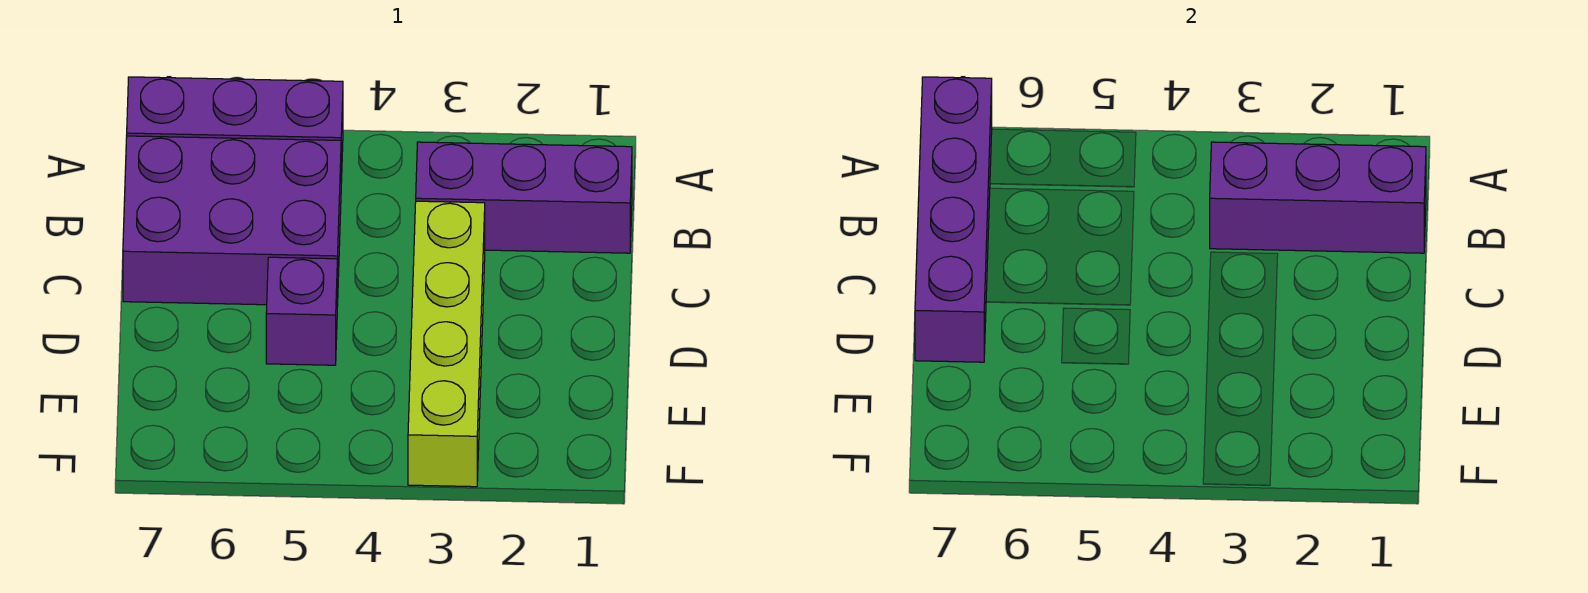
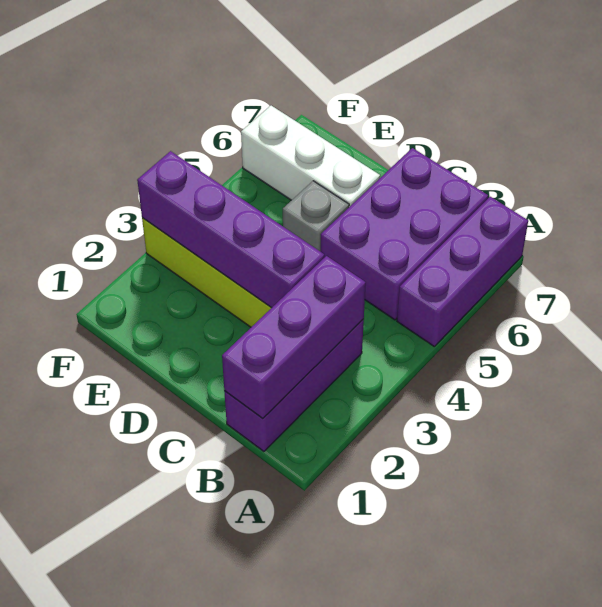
purple 1x4 brick [915,77,992,362] -> purple 1x4 brick moved to [137,151,324,308]
purple 1x1 brick [266,257,337,365] -> grey 1x1 brick [283,181,349,251]
none -> white 1x3 brick [241,106,380,207]

